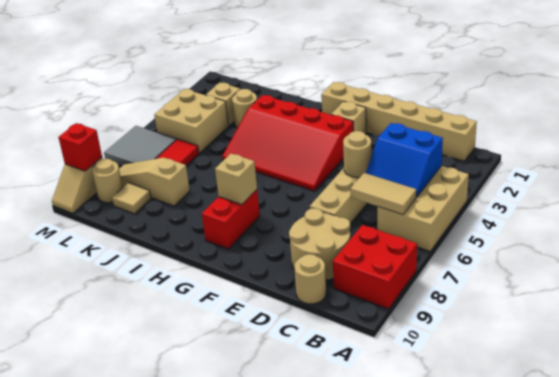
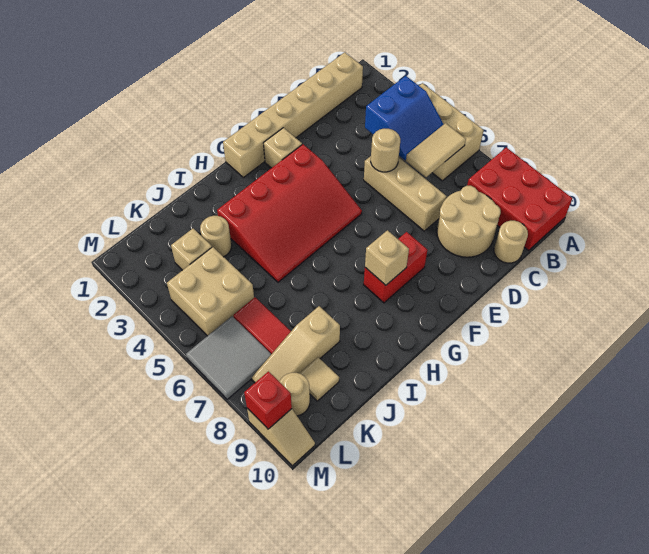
red 2x2 brick [333,225,417,309] -> red 2x3 brick [467,147,572,250]
red 1x2 brick [202,190,260,249] -> red 1x2 brick turned to [364,232,427,303]

